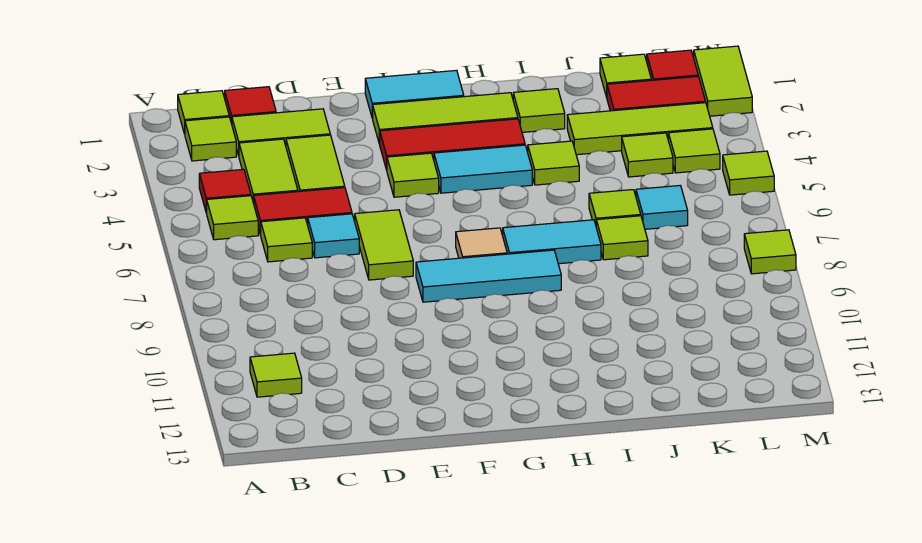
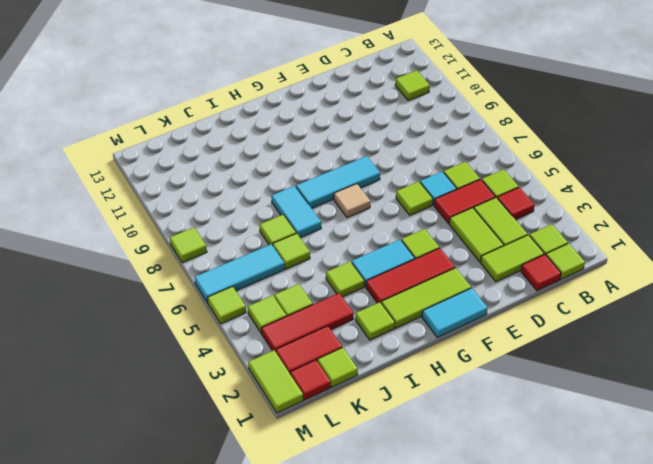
lime 1x2 tile [355,210,413,280] -> lime 1x1 tile [396,182,433,215]
cyan 1x2 tile [503,220,601,264] -> cyan 1x2 tile turned to [271,186,321,238]
lime 1x3 tile [567,103,713,155] -> red 1x3 tile [261,293,354,352]
cyan 1x1 tile [636,186,688,229] -> cyan 1x3 tile [195,244,285,303]

